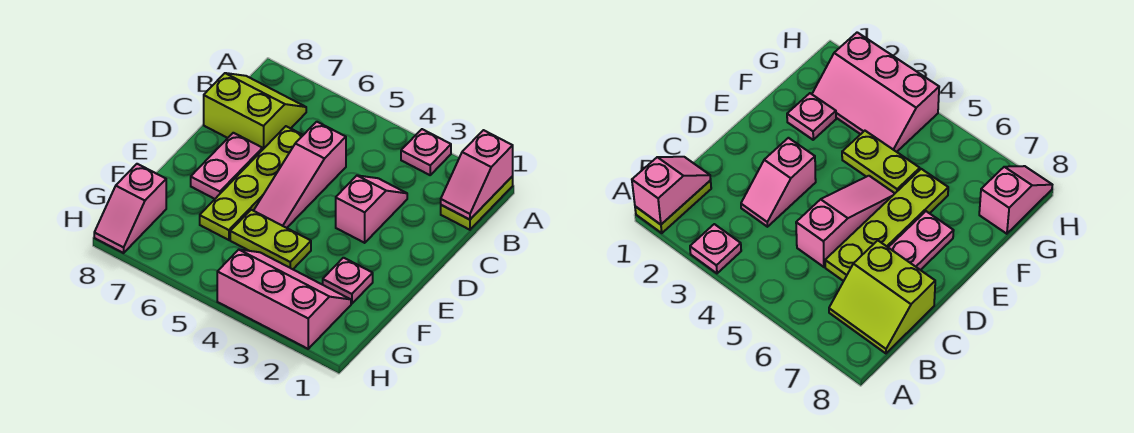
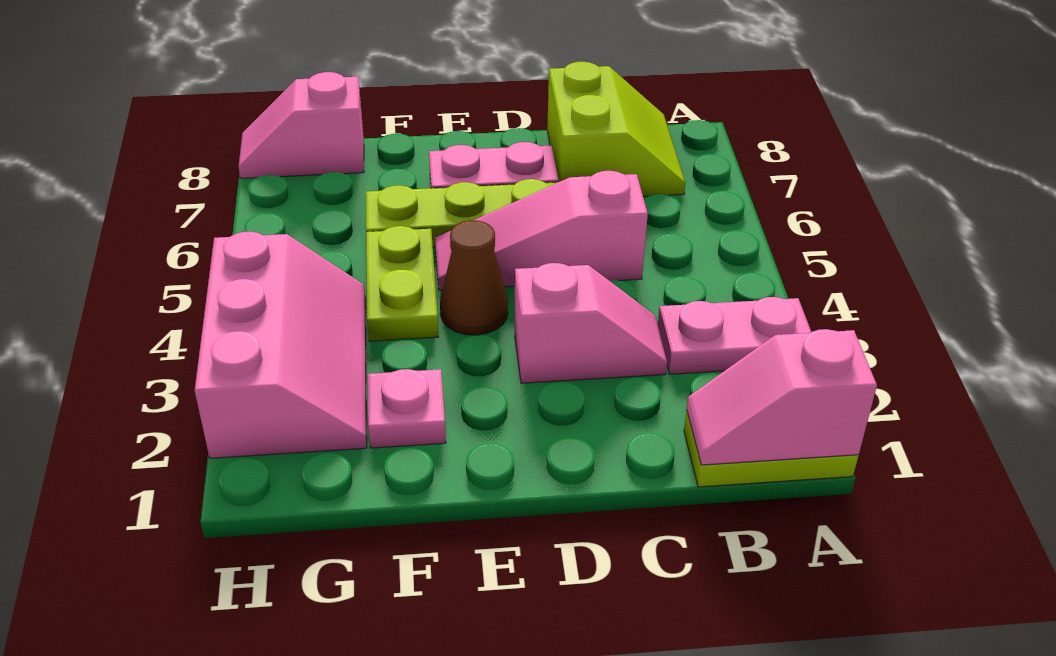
pink 1x1 plate [401,129,451,175] -> pink 1x2 plate [658,297,811,374]
none -> brown 1x1 cone [440,220,508,335]

